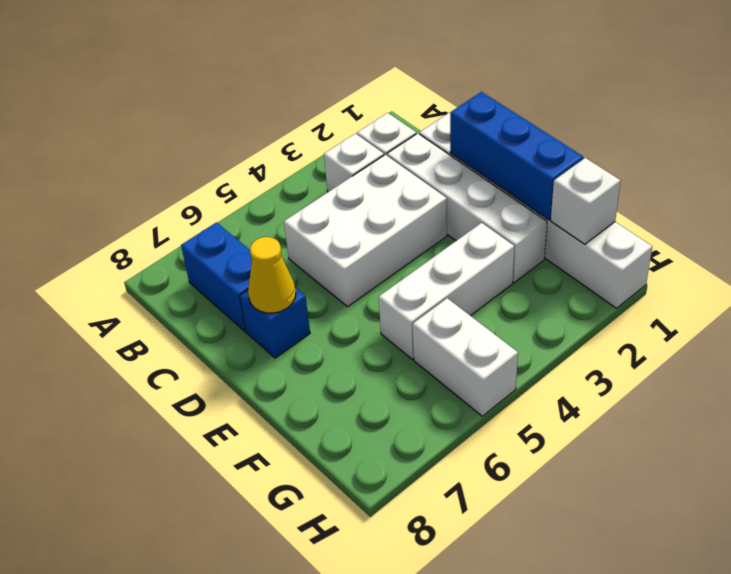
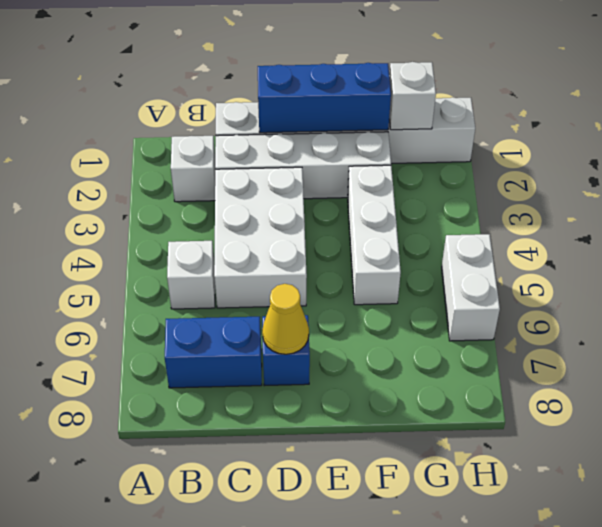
white 1x1 brick [324,134,384,192] -> white 1x1 brick moved to [167,241,215,309]
white 1x2 brick [413,298,518,416] -> white 1x2 brick turned to [442,234,500,341]

